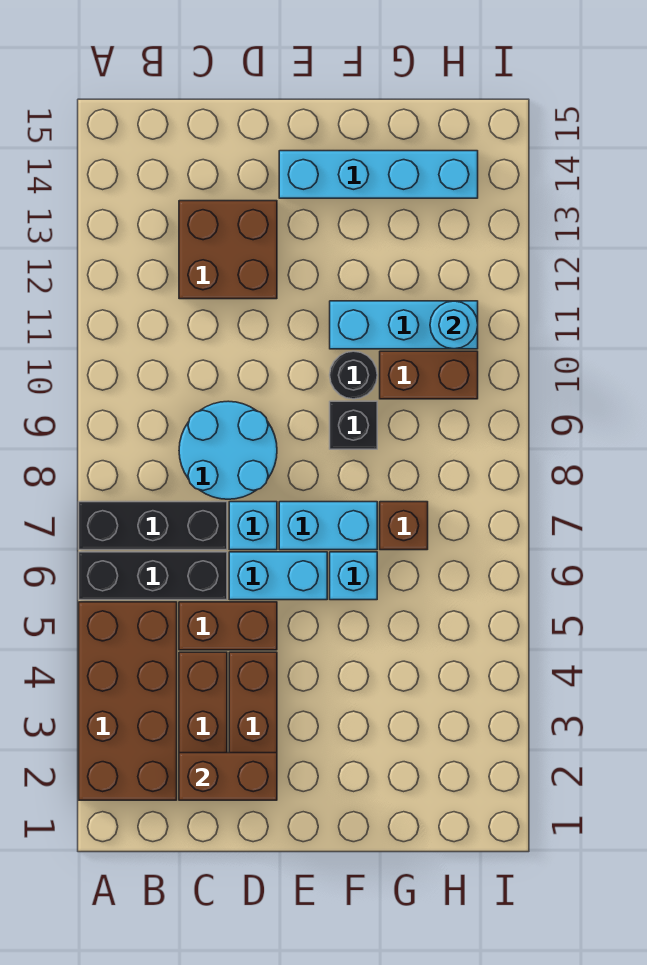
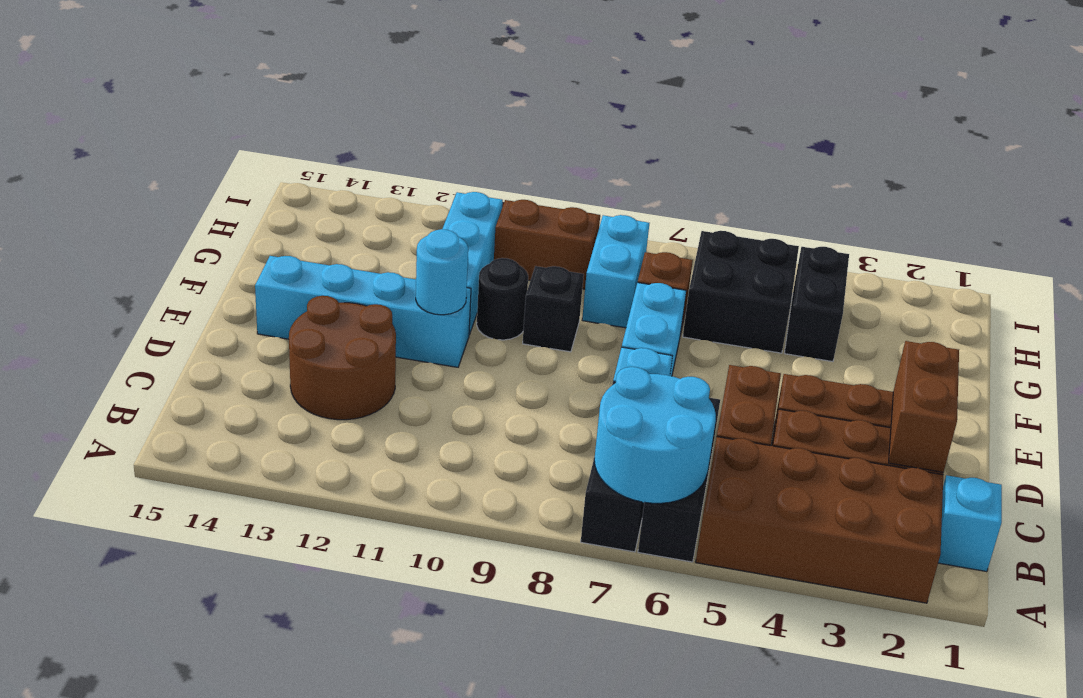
cyan 2x2 round brick [179,401,277,499] -> cyan 2x2 round brick moved to [594,367,716,503]
brown 2x2 brick [179,201,277,299] -> brown 2x2 round brick [289,296,396,420]
cyan 1x2 brick [229,552,327,600] -> cyan 1x2 brick moved to [582,215,649,328]
cyan 1x4 brick [279,151,478,198] -> cyan 1x4 brick turned to [255,256,471,367]
cyan 1x1 brick [330,552,377,600] -> cyan 1x1 brick moved to [938,475,1002,572]
none -> black 1x2 brick [785,247,849,362]
none -> black 2x2 brick [683,231,799,353]
brown 1x2 brick [380,351,478,399] -> brown 1x2 brick turned to [494,200,600,289]
cyan 1x1 round brick [430,301,478,349] -> cyan 1x1 round brick moved to [416,229,468,315]

